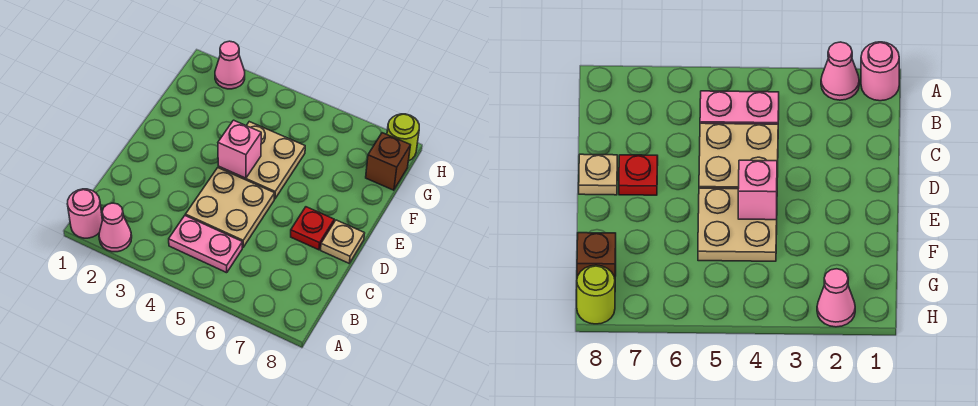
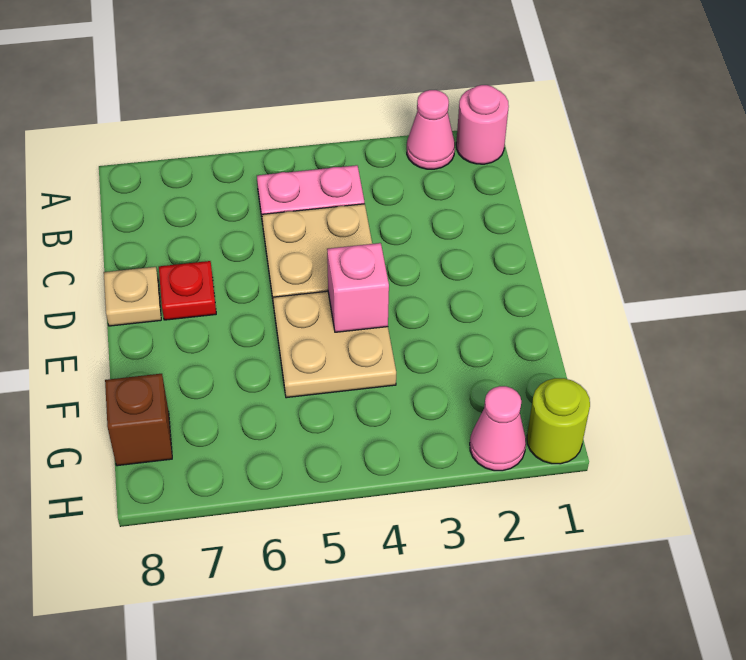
lime 1x1 round brick [387,114,419,161] -> lime 1x1 round brick moved to [527,378,590,464]

